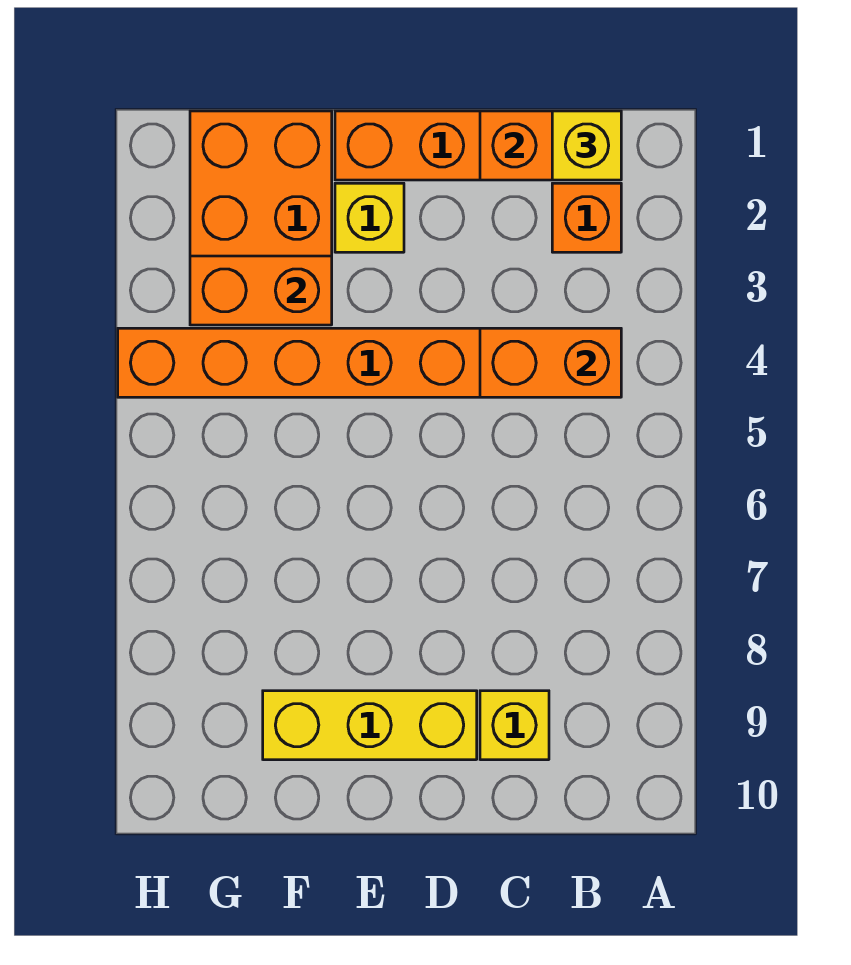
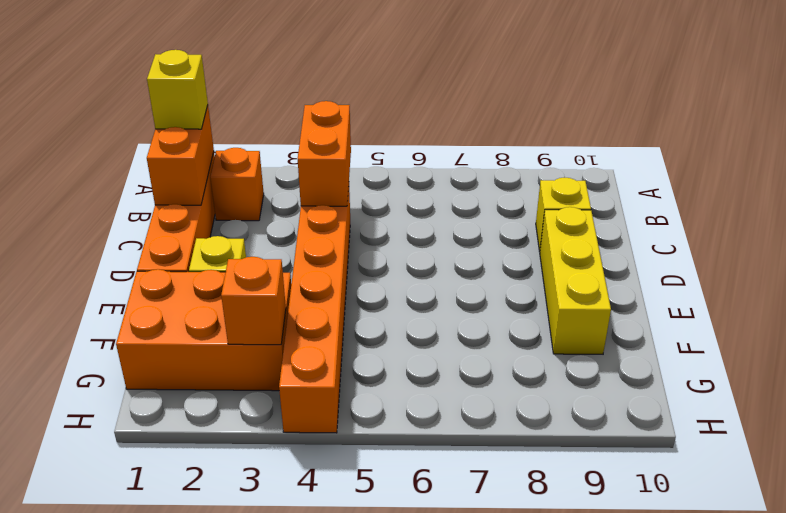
orange 1x2 brick [190,256,332,325] -> orange 1x1 brick [221,257,286,345]

